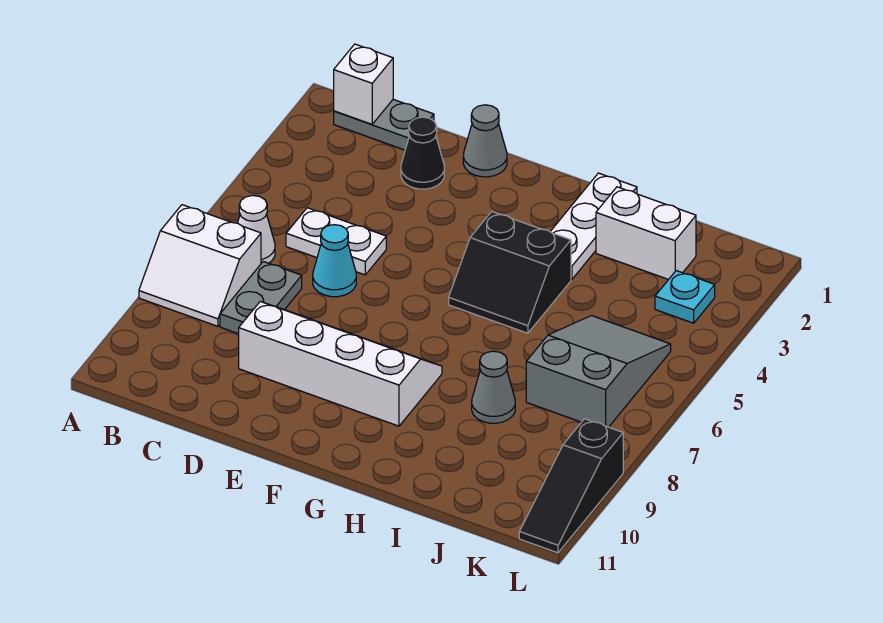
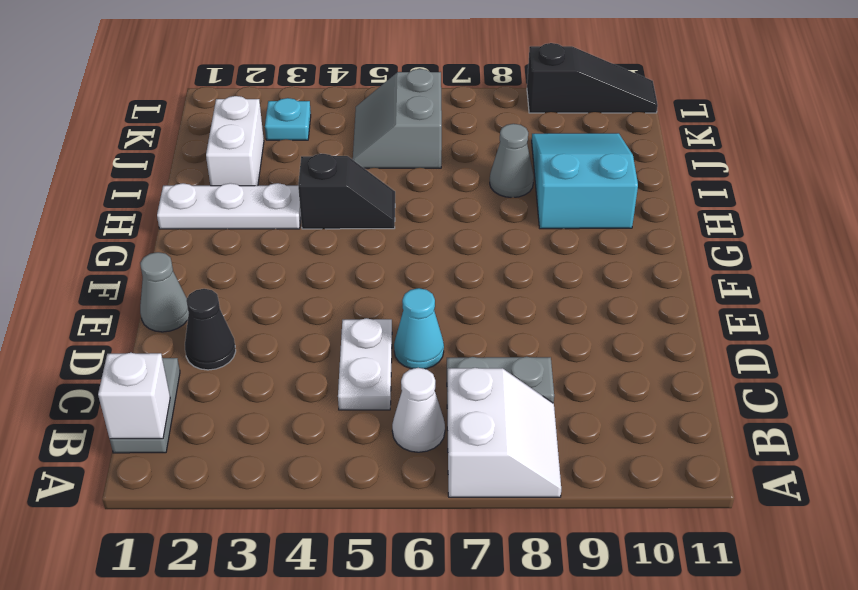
white 2x4 slope [239,301,442,426] -> none
black 2x2 slope [449,212,571,333] -> black 1x2 slope [298,154,395,229]
none -> cyan 2x3 slope [532,133,638,229]
grey 2x3 slope [526,316,671,427] -> grey 2x2 slope [353,69,442,168]

